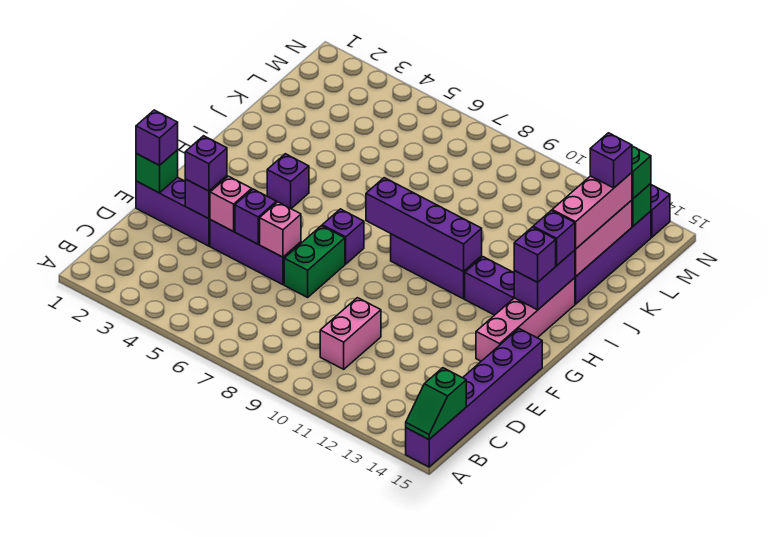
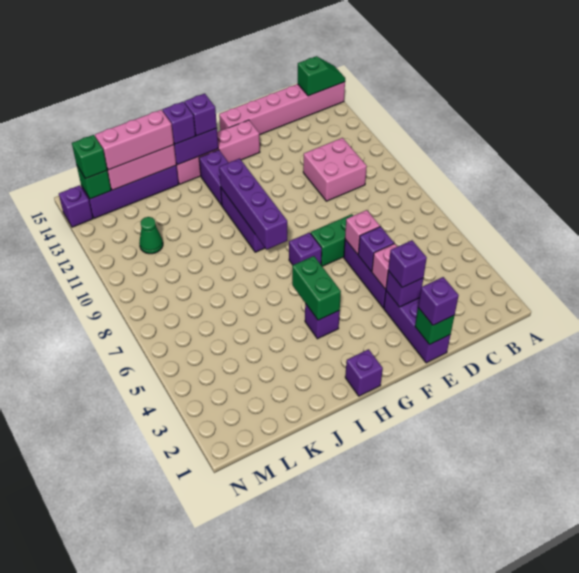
purple 1x6 brick [406,329,542,467] -> pink 1x6 brick [219,82,345,135]
pink 1x2 brick [320,298,381,369] -> pink 2x2 brick [303,138,367,201]
none -> green 1x2 brick [292,256,341,320]
none -> green 1x1 cone [139,217,163,254]
purple 1x1 brick [590,133,632,188] -> purple 1x1 brick moved to [345,349,383,396]

